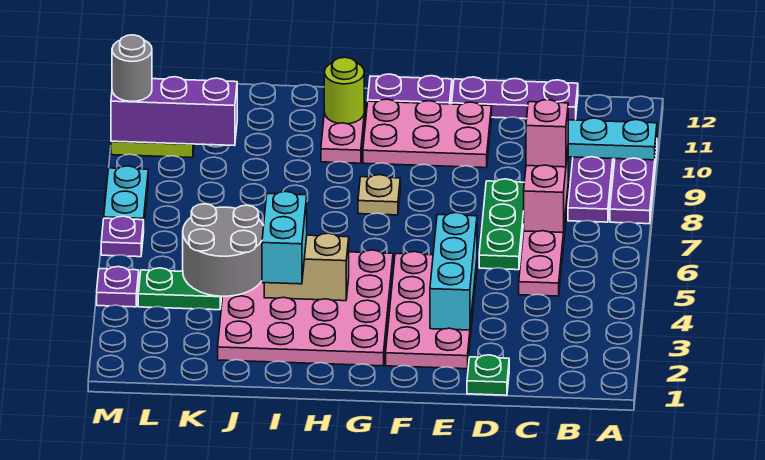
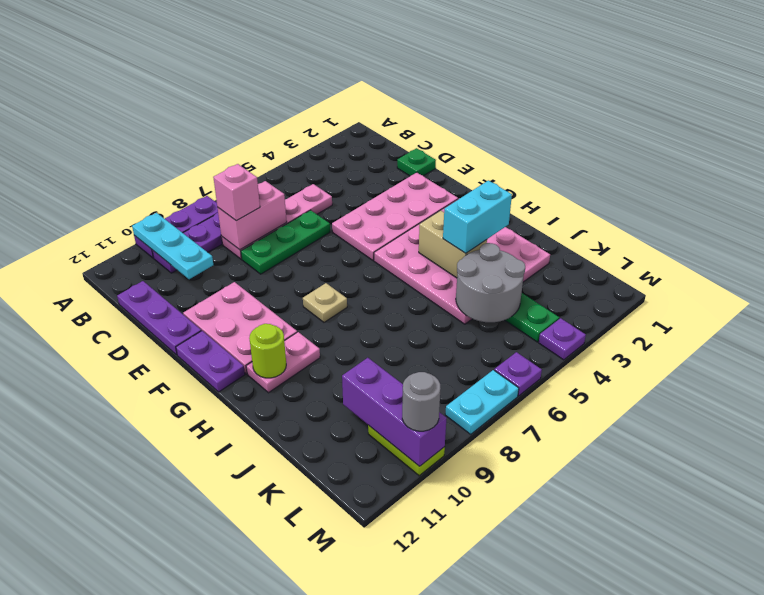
cyan 1x3 brick [430,213,477,330] -> none

